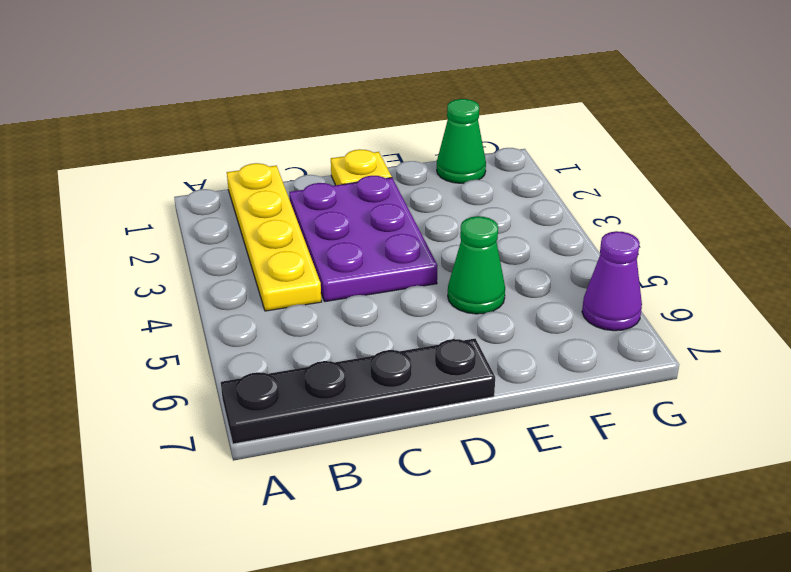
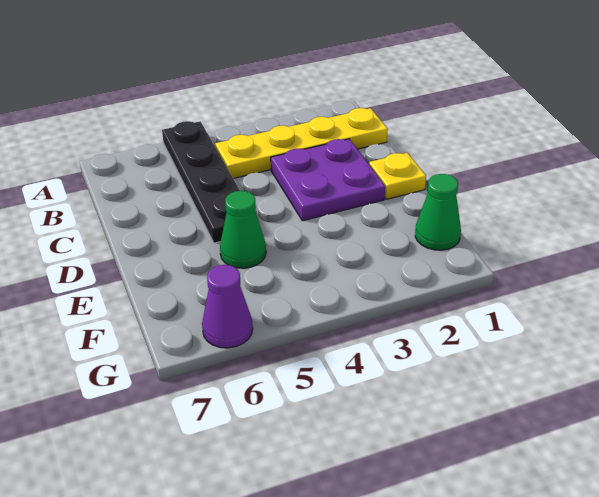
black 1x4 plate [221,339,495,444] -> black 1x4 plate moved to [162,121,240,243]
purple 2x3 plate [289,176,438,302] -> purple 2x2 plate [271,139,385,221]

